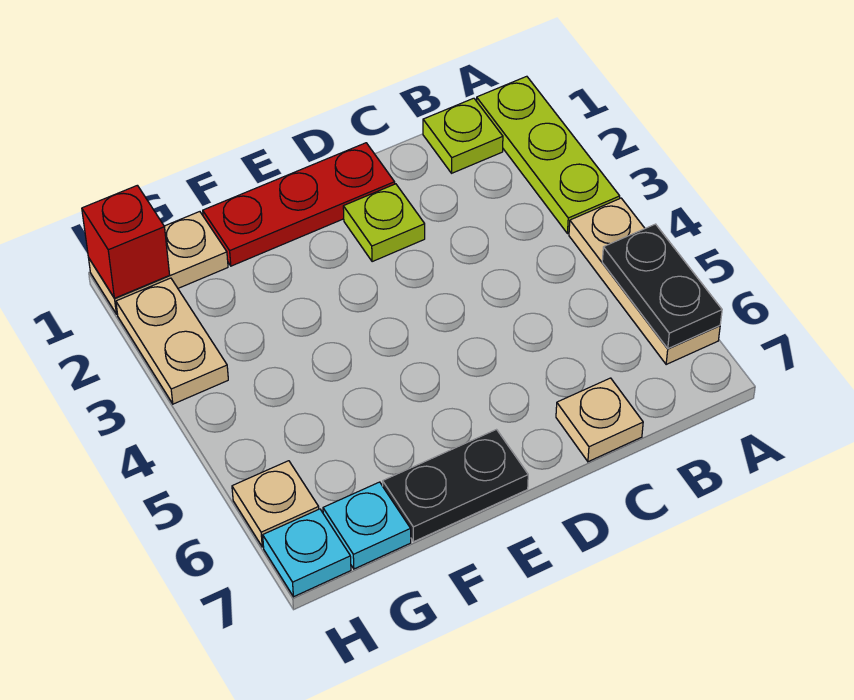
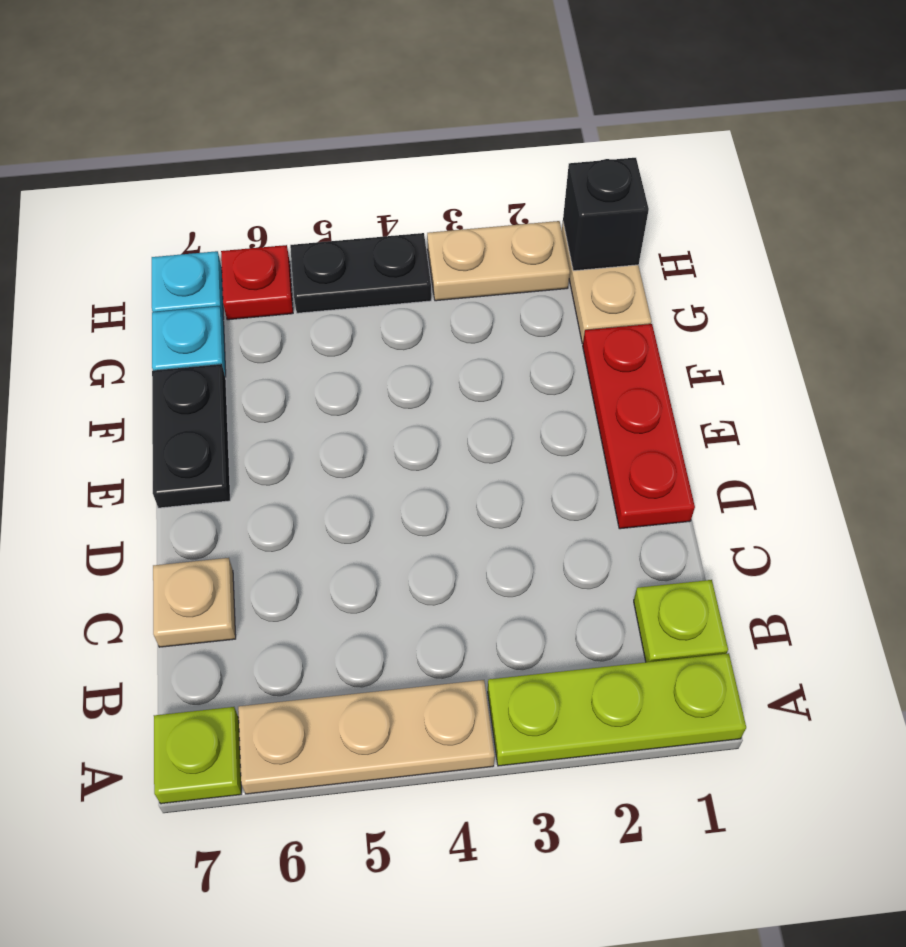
black 1x2 plate [602,224,722,349] -> black 1x2 plate moved to [290,233,431,313]
lime 1x1 plate [343,184,425,262] -> lime 1x1 plate moved to [154,707,241,804]
red 1x1 brick [82,185,170,298] -> black 1x1 brick [563,158,649,271]
tan 1x1 plate [232,461,319,547] -> red 1x1 plate [221,245,293,320]

